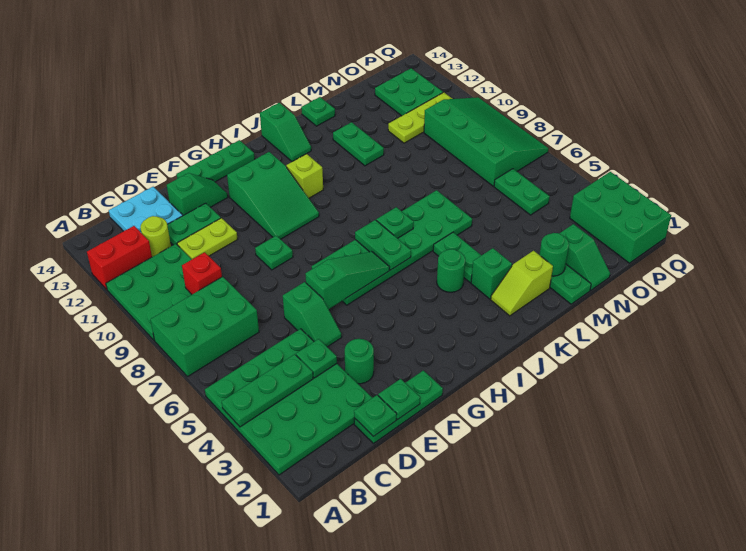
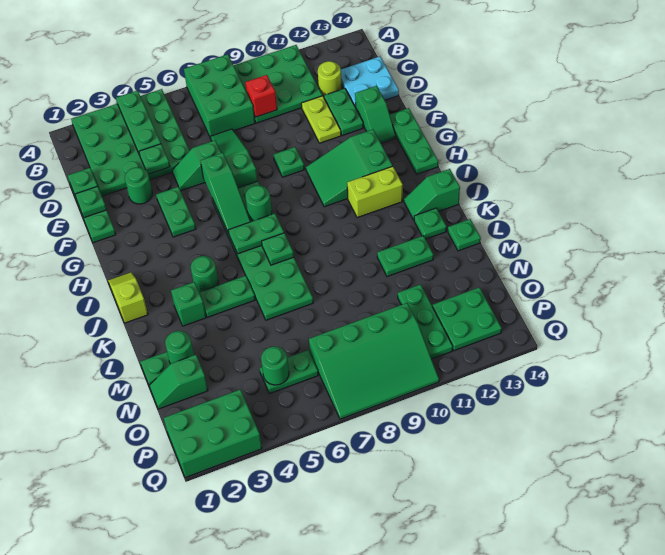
red 1x2 brick [87,226,152,289] -> none
none -> green 1x3 slope [210,129,257,188]
none -> green 1x2 plate [156,187,196,237]
none -> green 1x1 round brick [245,185,272,221]
lime 1x1 brick [286,154,323,198] -> lime 1x2 brick [347,166,403,218]
lime 1x2 slope [491,251,553,316] -> lime 1x2 slope moved to [108,272,148,323]
none -> green 1x1 plate [414,208,447,239]
lime 1x3 plate [388,92,452,143] -> green 1x3 plate [398,285,453,359]
none -> green 1x1 round brick [261,347,289,385]

